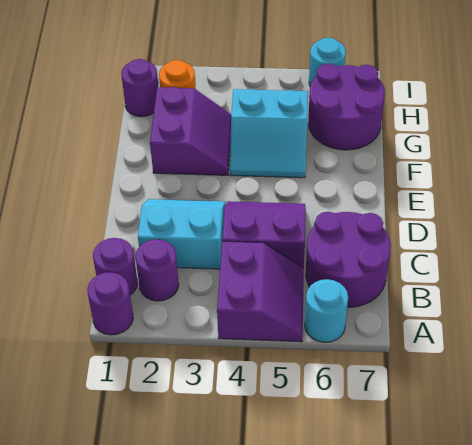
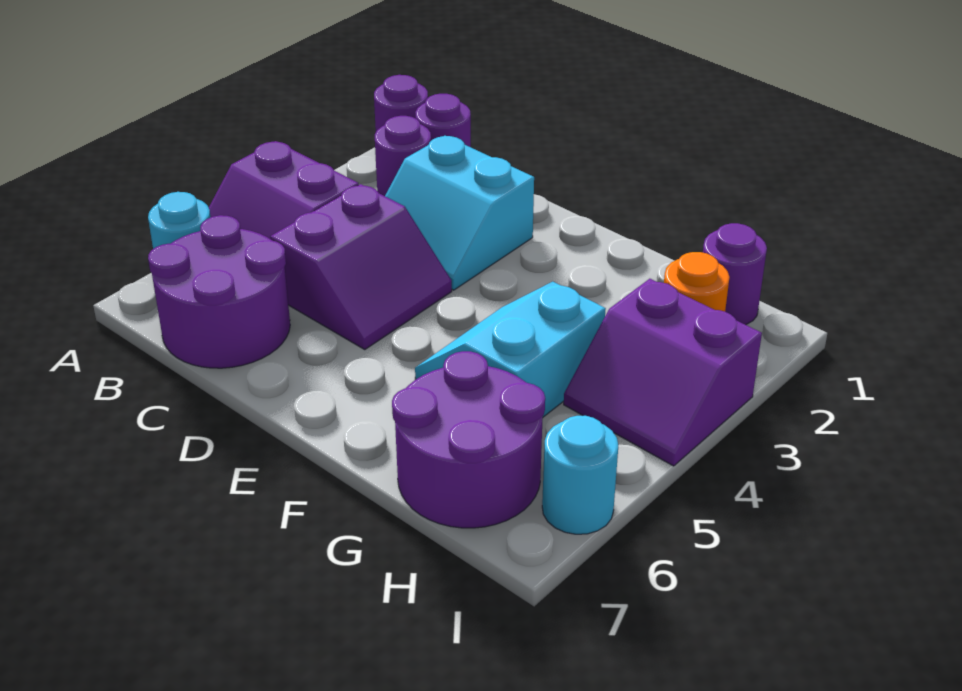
cyan 2x2 slope [138,199,226,269] -> cyan 2x2 slope turned to [385,136,534,290]
purple 2x2 slope [150,87,231,175] -> purple 2x2 slope moved to [564,279,762,466]

